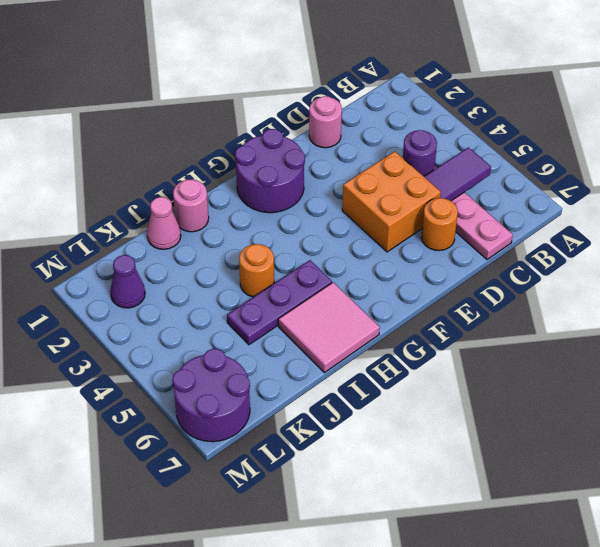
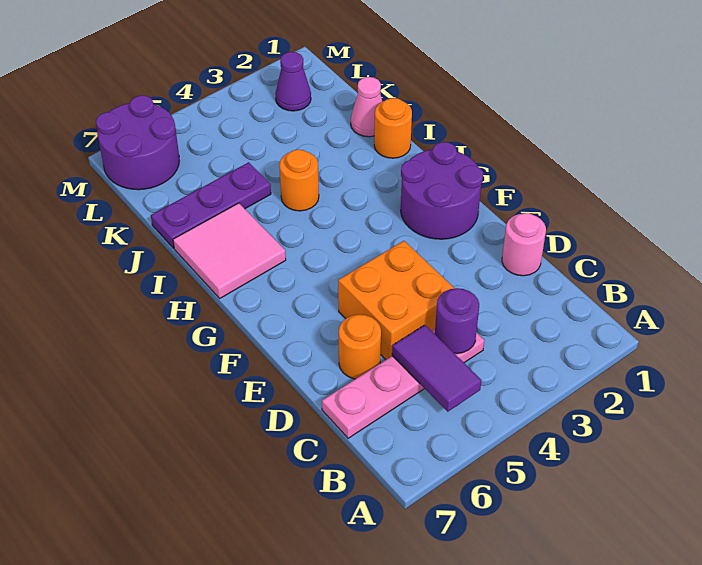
purple 1x3 plate [227,260,332,345] -> purple 1x3 plate turned to [151,162,271,248]
pink 1x1 round brick [173,180,209,232] -> orange 1x1 round brick [374,98,412,158]

